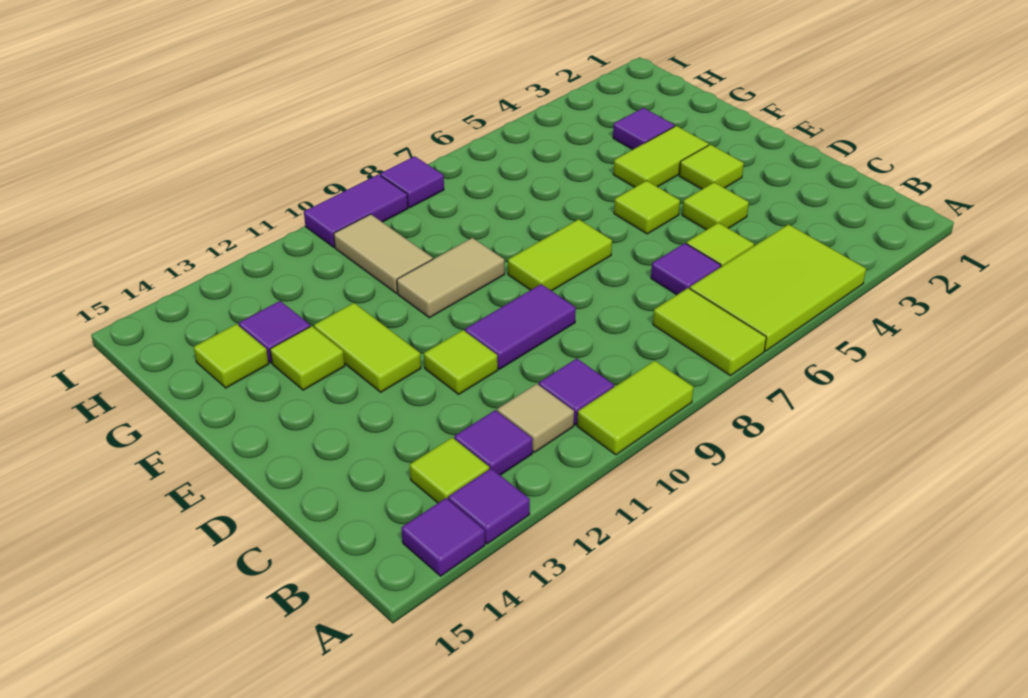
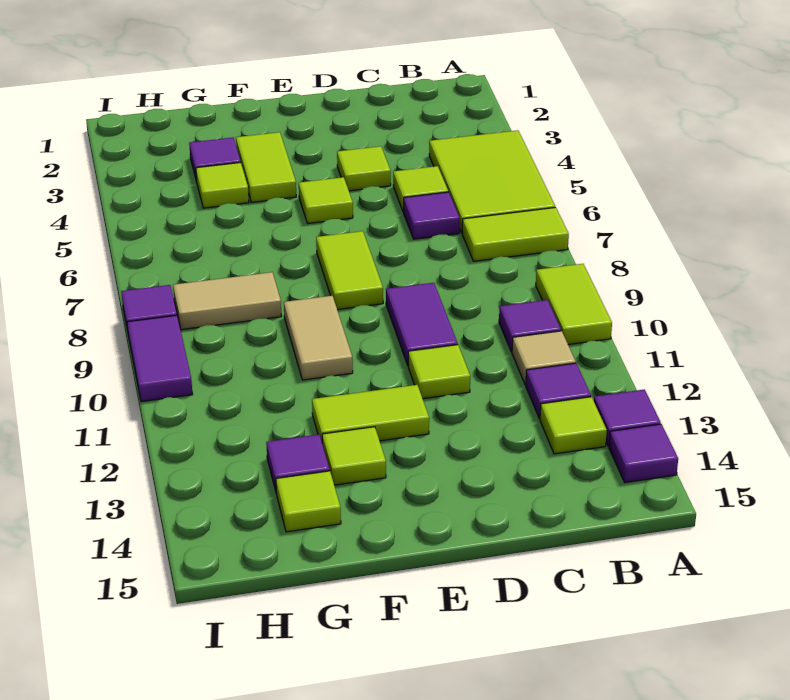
lime 1x1 tile [679,145,744,189] -> lime 1x1 tile moved to [196,163,249,208]
tan 1x2 tile [334,214,433,293] -> tan 1x2 tile moved to [173,272,282,330]

